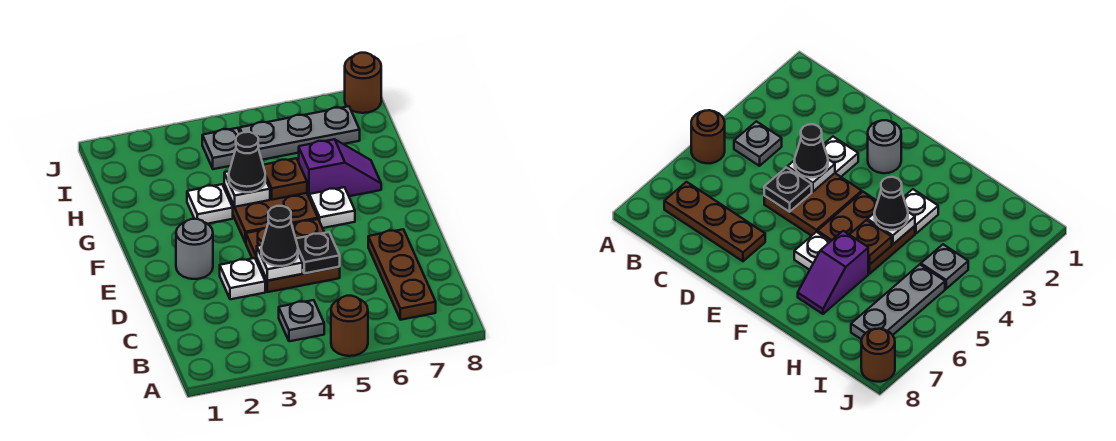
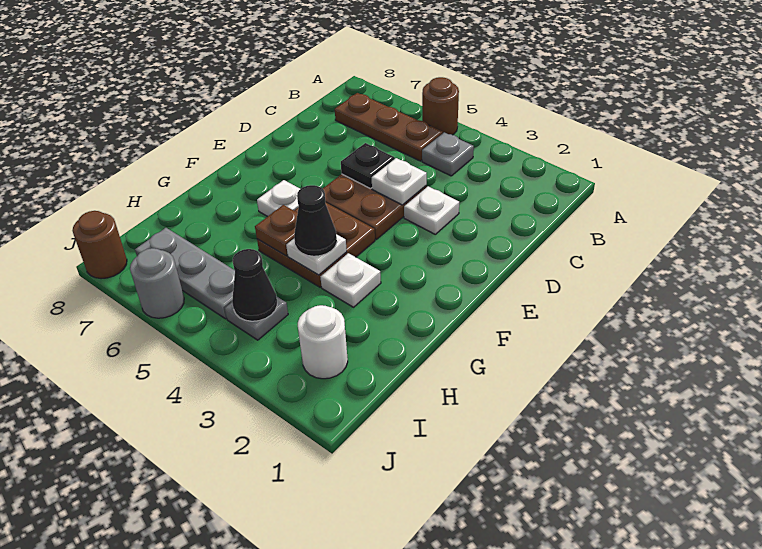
brown 1x3 plate [368,229,436,320] -> brown 1x3 plate turned to [335,93,443,161]
black 1x1 cone [261,206,298,266] -> black 1x1 cone moved to [232,249,277,321]
grey 1x1 round brick [176,219,213,279] -> grey 1x1 round brick moved to [130,248,184,318]
purple 1x2 slope [299,139,381,196] -> none
none -> white 1x1 round brick [298,305,348,379]

